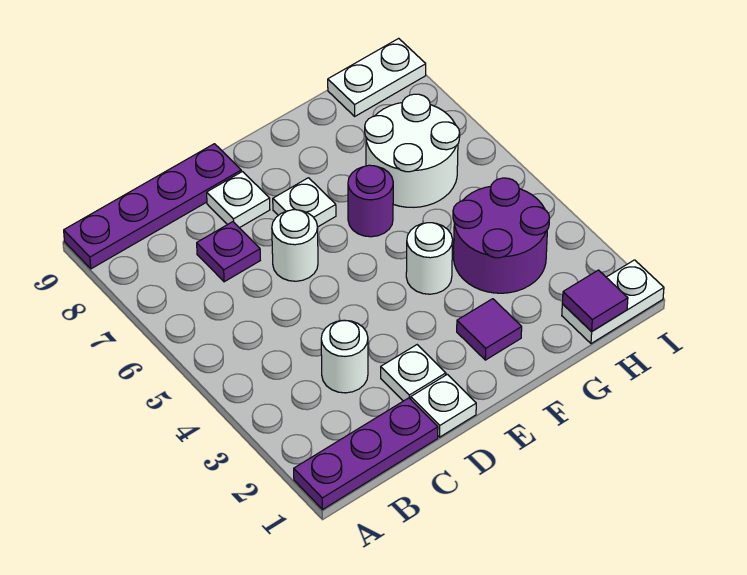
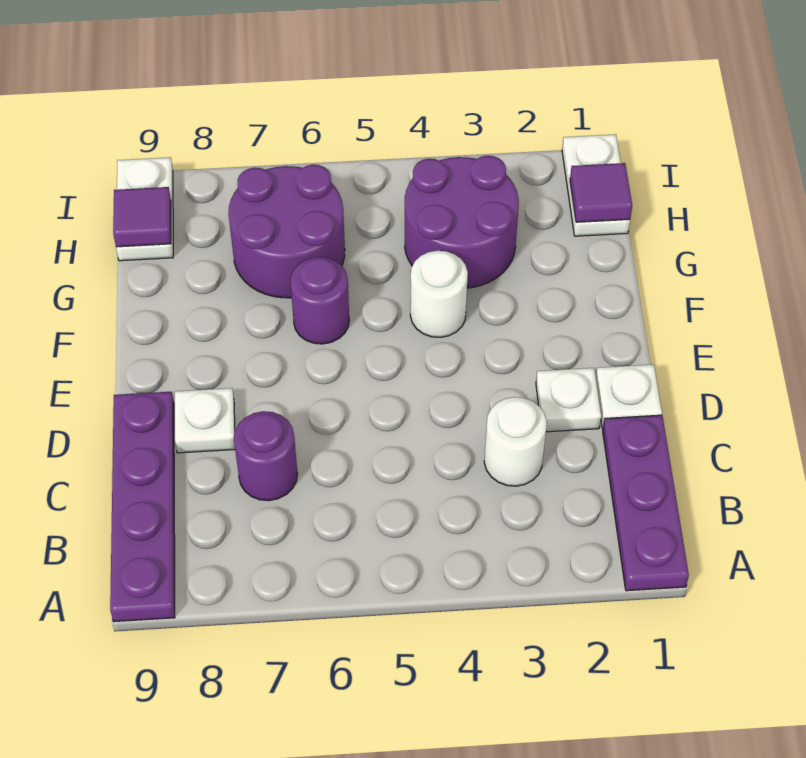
purple 1x1 plate [197,222,260,282] -> purple 1x1 round brick [234,411,297,501]
white 1x1 round brick [272,210,318,281] -> none
white 1x1 plate [273,178,336,227] -> none
purple 1x1 tile [457,299,522,360] -> purple 1x1 tile moved to [113,187,171,247]
white 2x2 round brick [365,94,460,207] -> purple 2x2 round brick [228,165,345,298]

